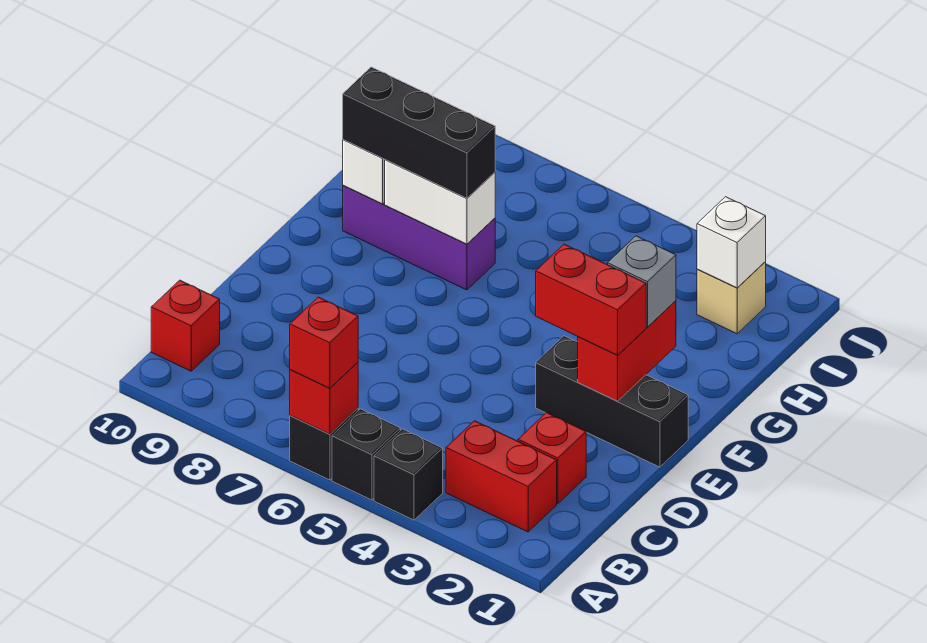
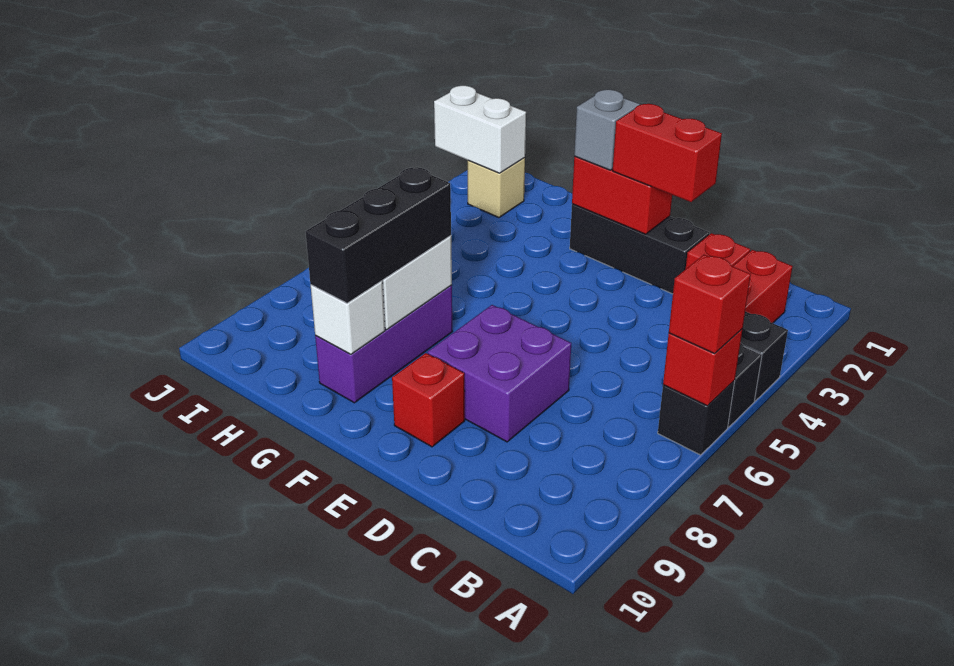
red 1x1 brick [151,280,220,371] -> red 1x1 brick moved to [392,353,465,447]
none -> purple 2x2 brick [428,305,571,442]
black 1x3 brick [536,336,688,467] -> black 1x3 brick turned to [570,204,709,294]
red 1x2 brick [536,244,646,355] -> red 1x2 brick turned to [613,104,722,202]
white 1x1 brick [697,197,766,288] -> white 1x2 brick [434,86,526,173]

